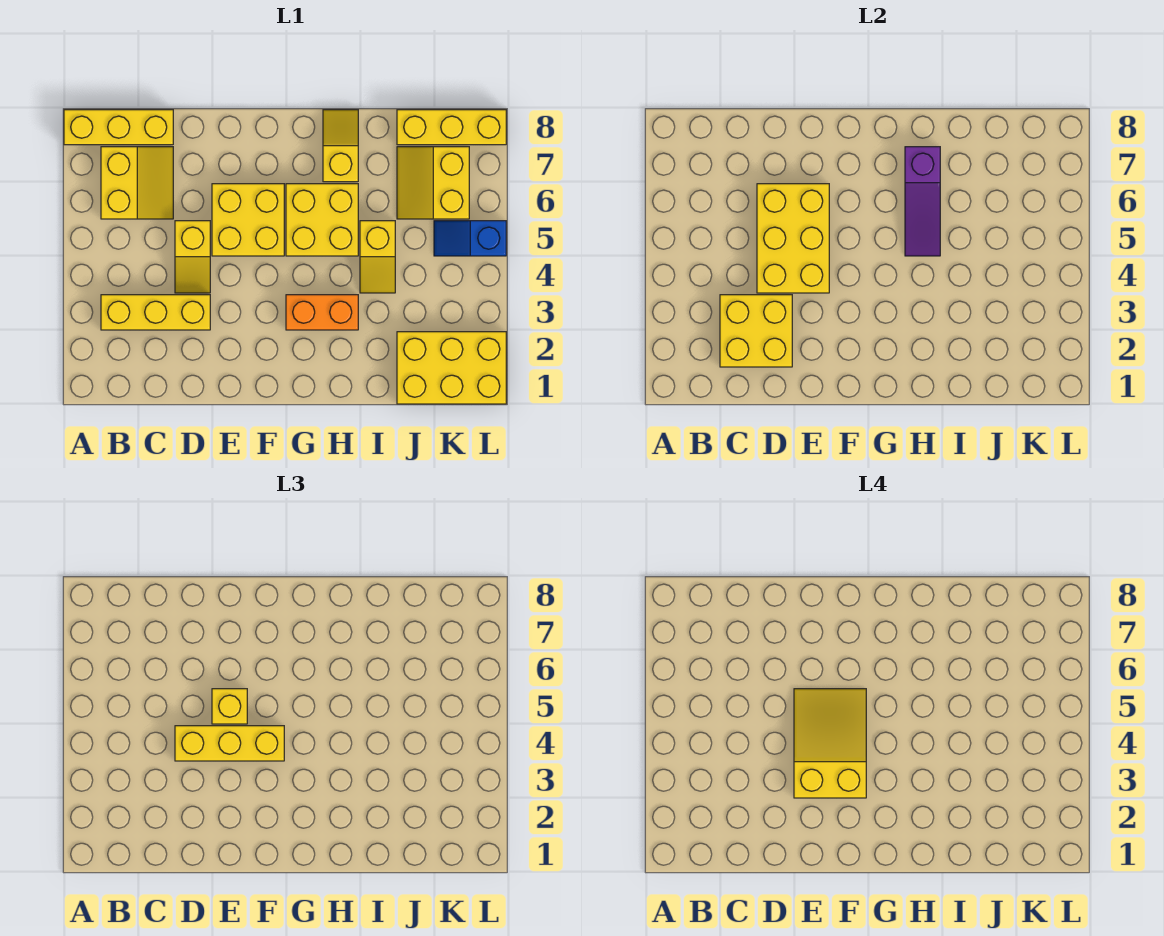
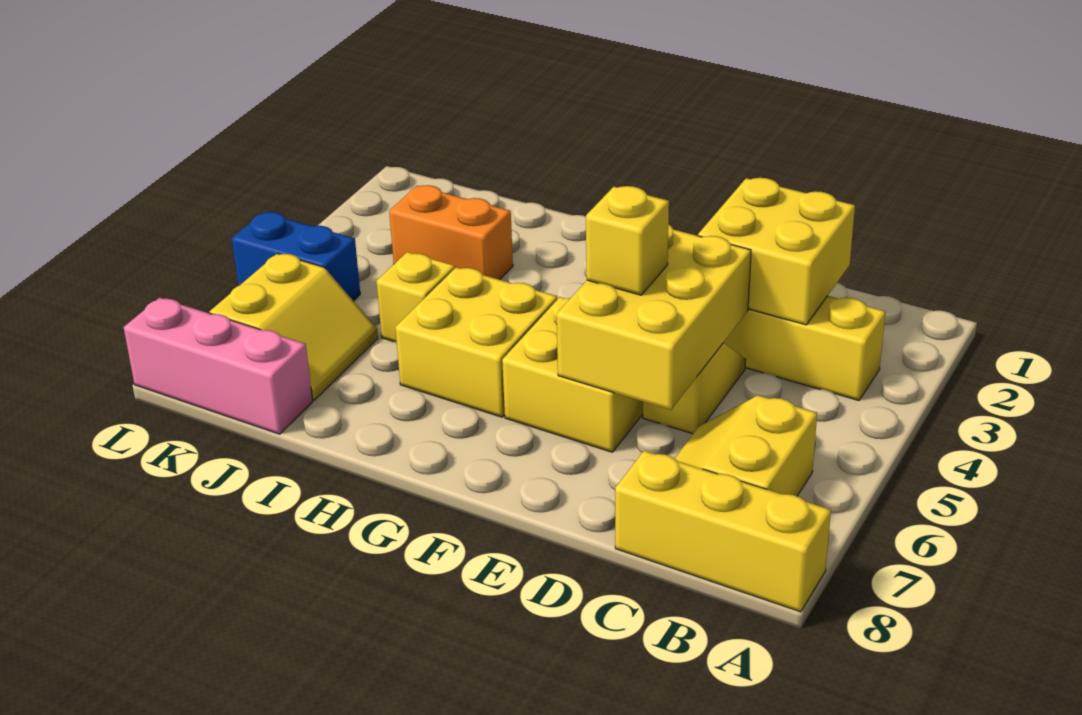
yellow 1x3 brick [175,726,284,761] -> none
yellow 2x3 slope [794,689,866,798] -> none
orange 1x2 brick [286,295,358,330] -> orange 1x2 brick moved to [389,185,513,280]
purple 1x3 slope [905,147,940,256] -> none
yellow 1x2 slope [323,110,358,182] -> none
yellow 2x3 brick [397,332,506,404] -> none
yellow 1x3 brick [397,110,506,145] -> pink 1x3 brick [124,298,313,434]
blue 1x2 slope [434,221,506,256] -> blue 1x2 brick [232,212,360,301]

